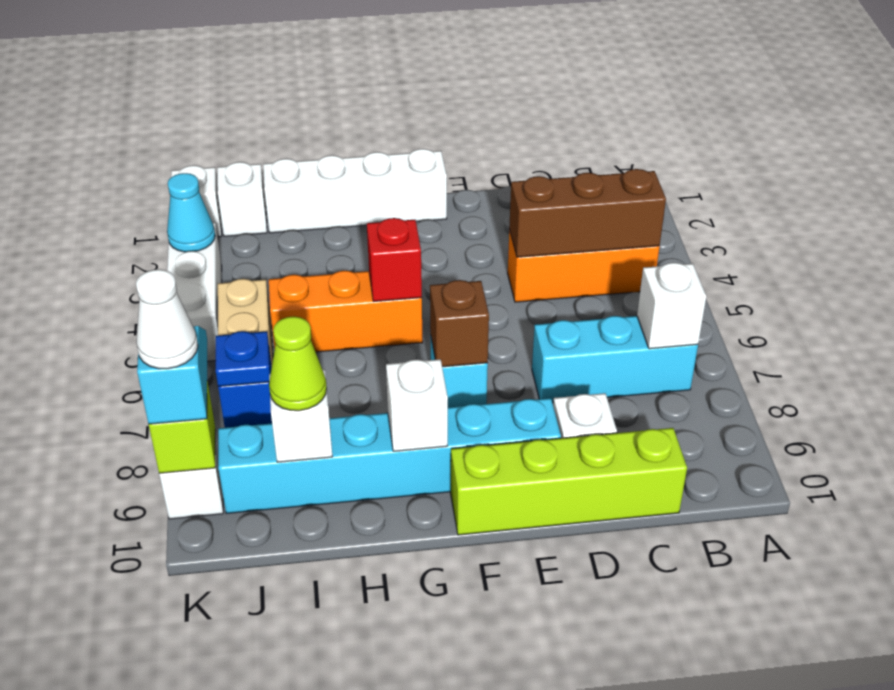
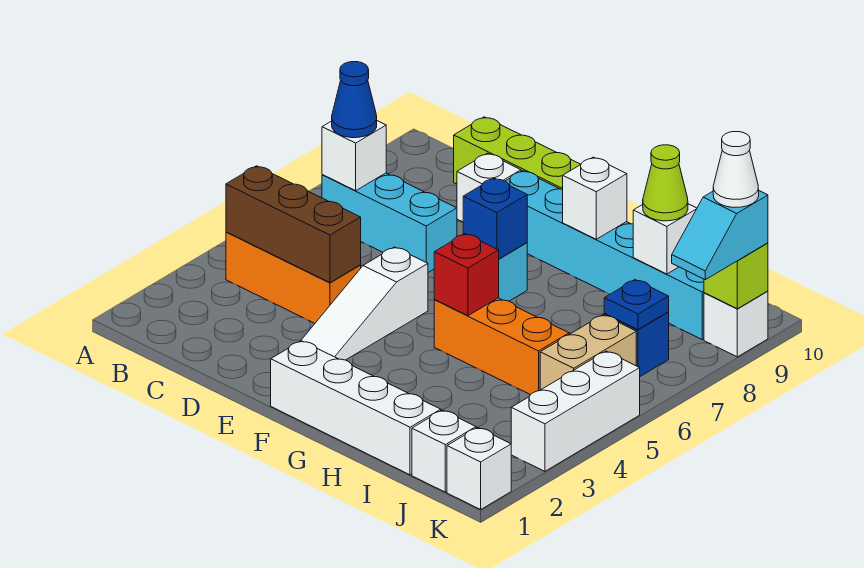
none -> blue 1x1 cone [332,62,377,138]
none -> white 1x3 slope [301,247,428,360]
brown 1x1 brick [430,280,489,367] -> blue 1x1 brick [463,178,527,259]
cyan 1x1 cone [167,173,215,252] -> none

